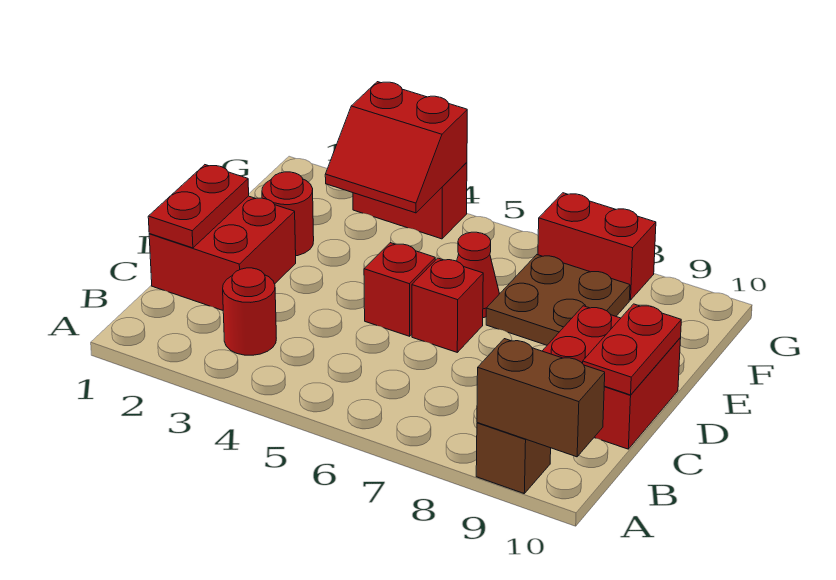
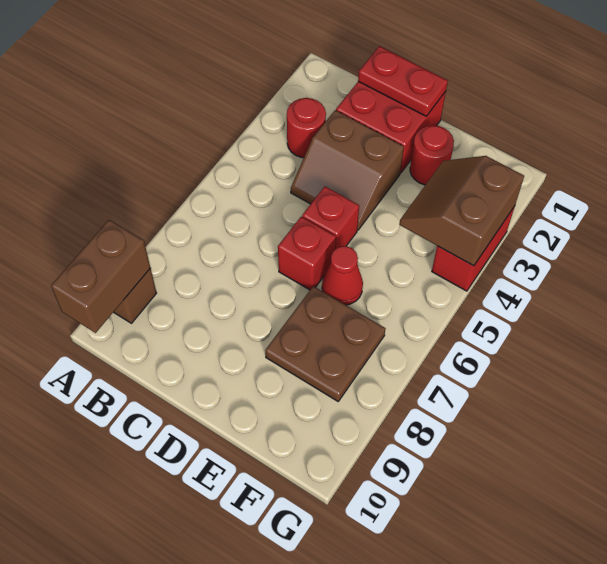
none -> brown 2x2 slope [291,110,404,230]
red 2x2 brick [543,306,681,449] -> none
red 1x2 plate [583,304,681,395] -> none
red 2x2 slope [325,82,467,213] -> brown 2x2 slope [399,156,524,266]
red 1x2 brick [538,193,656,300] -> none

